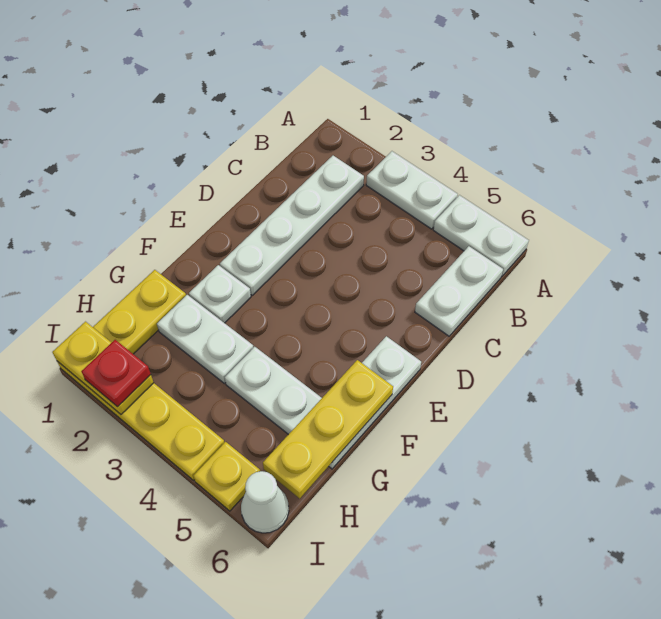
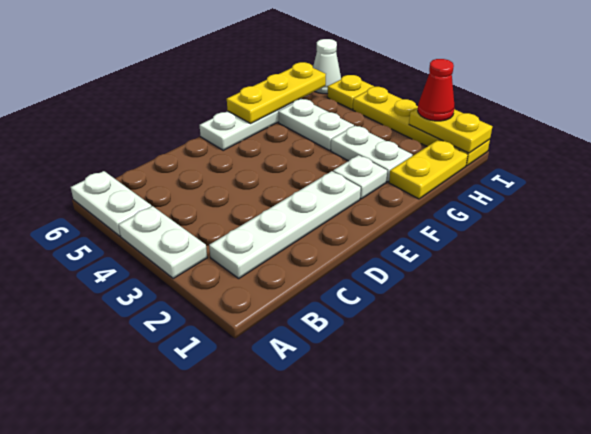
white 1x2 plate [415,246,503,336] -> none
red 1x1 plate [81,340,151,407] -> red 1x1 cone [418,59,455,121]

